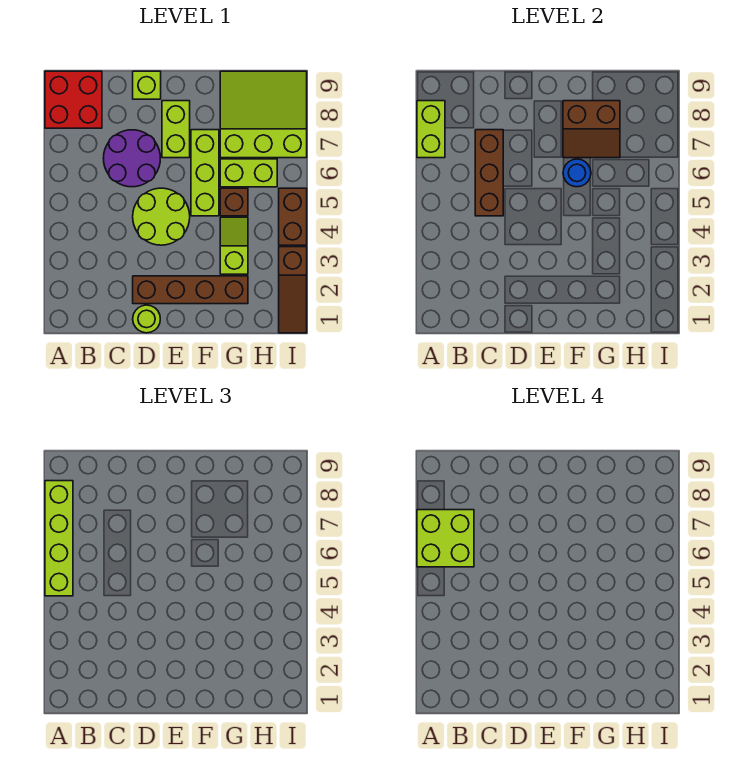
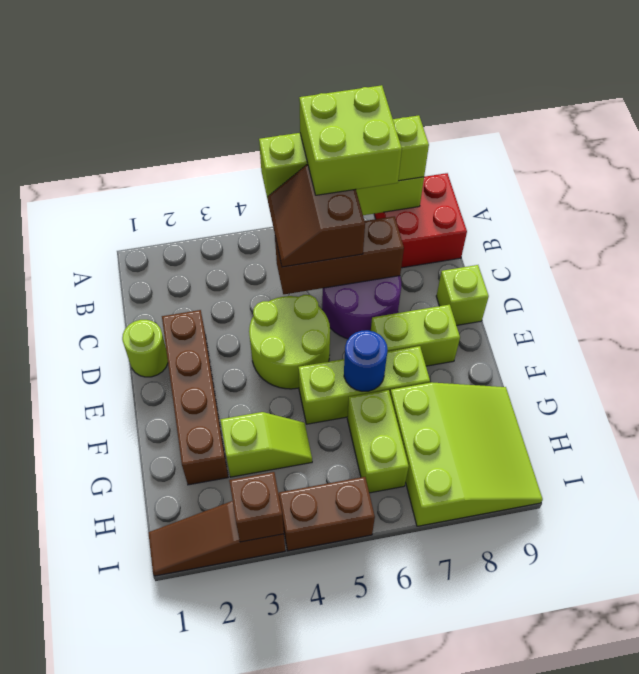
brown 2x2 slope [563,101,620,158] -> brown 2x2 slope moved to [268,164,365,267]
brown 1x1 brick [220,188,248,216] -> brown 1x1 brick moved to [229,472,284,542]

